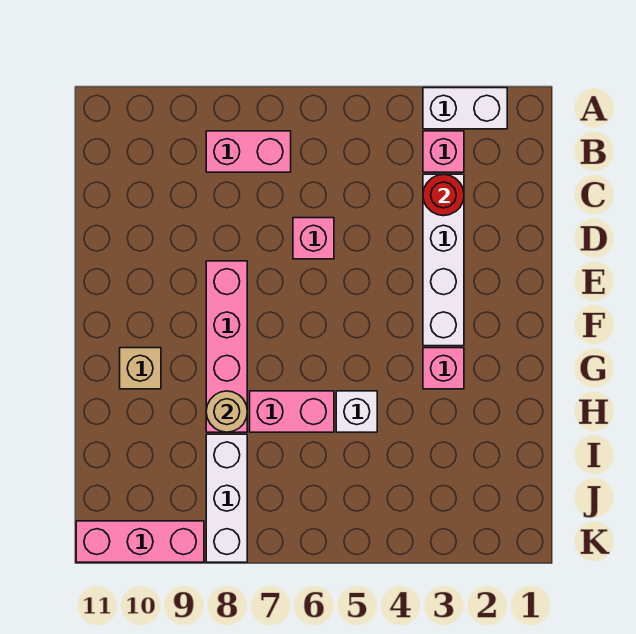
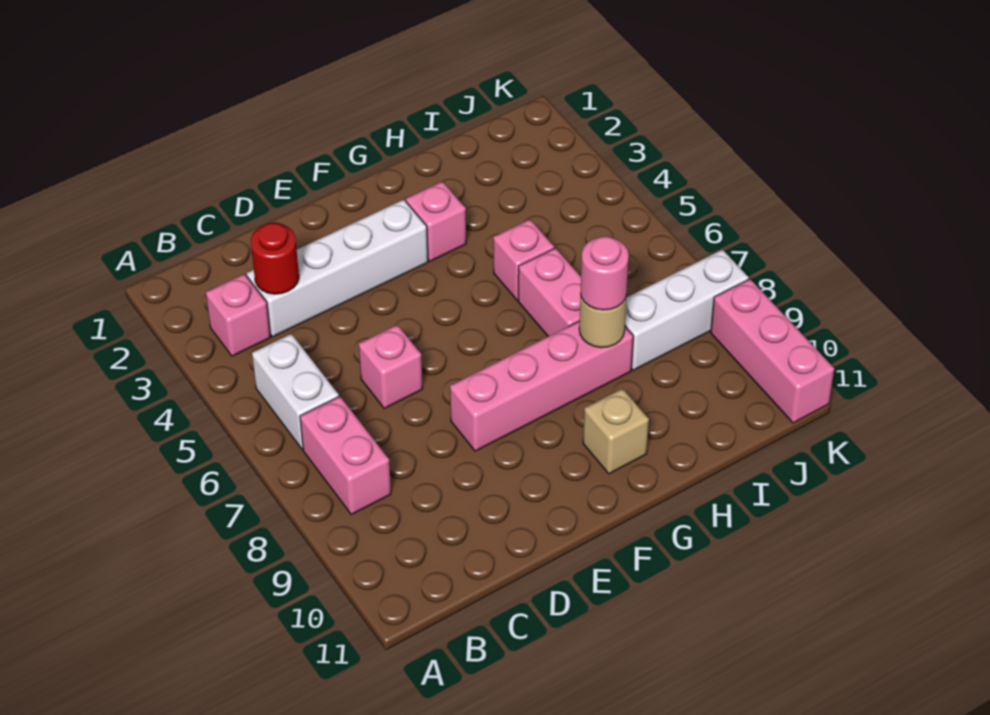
white 1x2 brick [423,88,507,129] -> white 1x2 brick moved to [252,334,339,449]
white 1x1 brick [336,391,377,432] -> pink 1x1 brick [493,219,554,300]
none -> pink 1x1 round brick [581,237,629,310]

